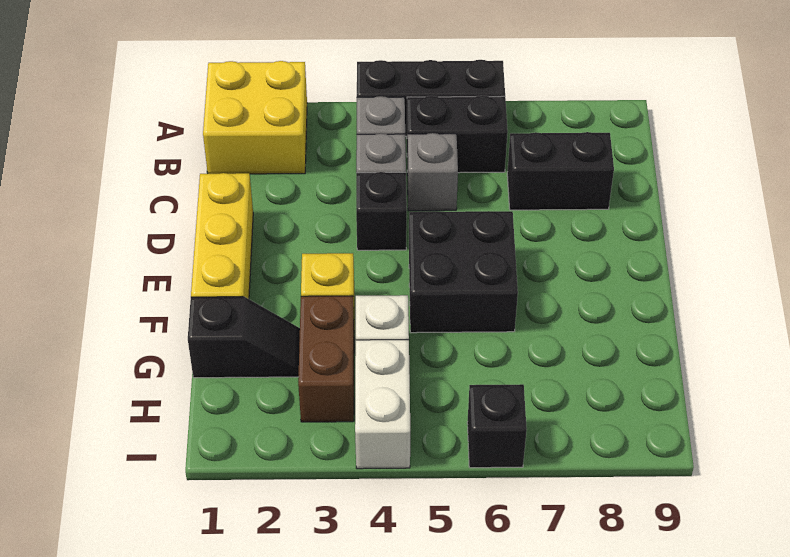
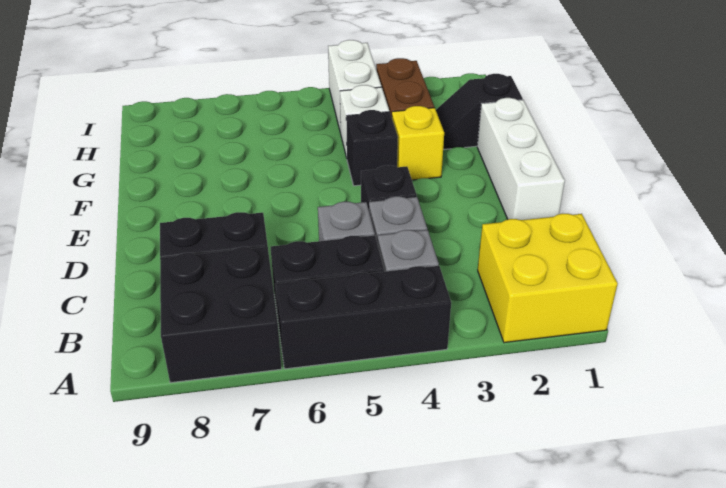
yellow 1x3 brick [191,173,253,299] -> white 1x3 brick [477,98,565,220]
black 2x2 brick [409,211,518,333] -> black 2x2 brick moved to [160,247,282,383]
black 1x1 brick [467,384,527,468] -> black 1x1 brick moved to [346,110,398,186]

